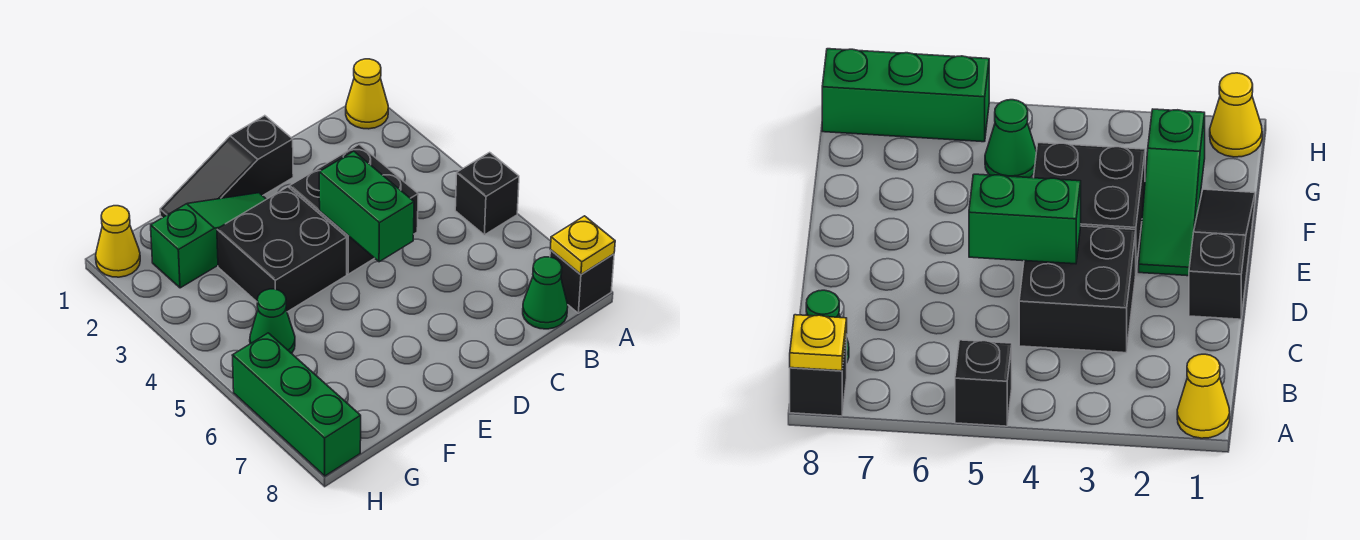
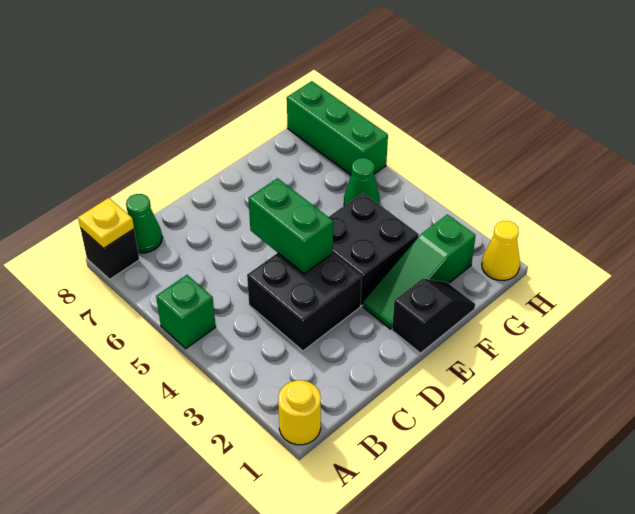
yellow 1x1 cone [346,59,388,129] -> yellow 1x1 round brick [278,380,321,445]
black 1x1 brick [455,152,519,235] -> green 1x1 brick [156,275,216,349]
black 1x3 slope [160,116,293,218] -> black 1x2 slope [392,278,475,353]

